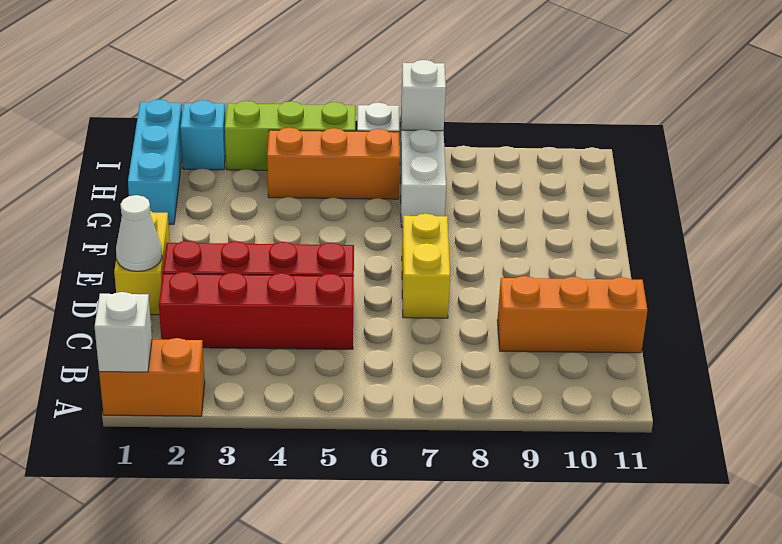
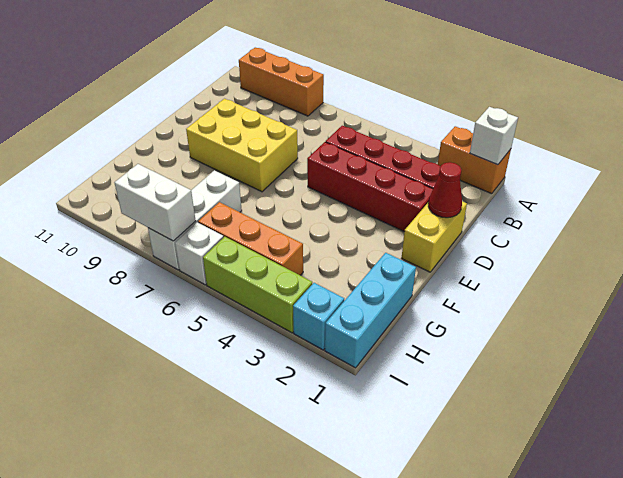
orange 1x3 brick [497,276,647,353] -> orange 1x3 brick moved to [239,48,324,116]
white 1x1 cone [116,195,162,271] -> red 1x1 cone [428,162,462,218]
yellow 1x2 brick [402,214,450,318] -> yellow 2x3 brick [186,99,298,192]
white 1x1 brick [401,60,446,131] -> white 1x2 brick [115,164,196,241]

